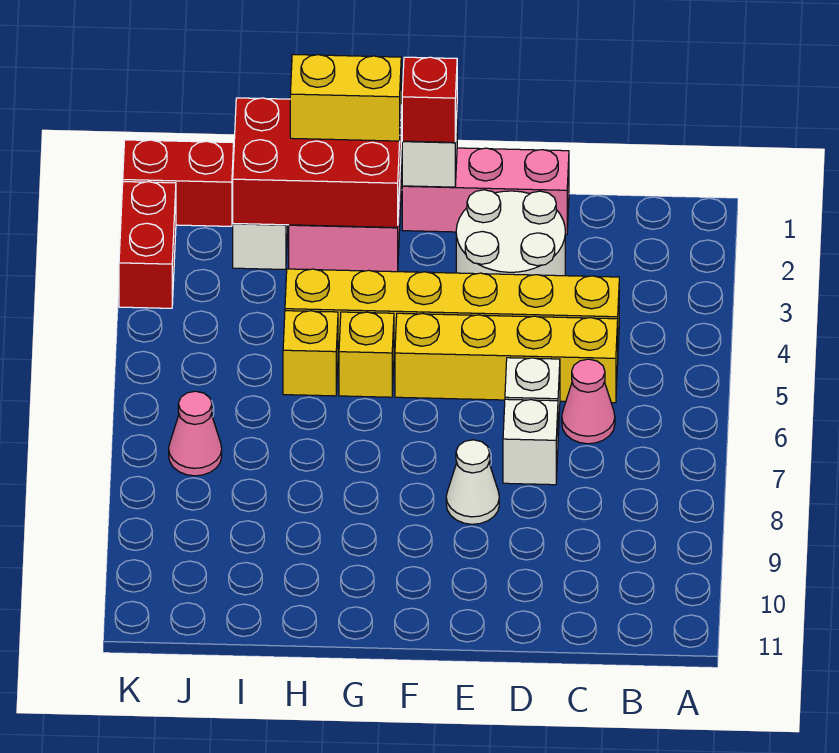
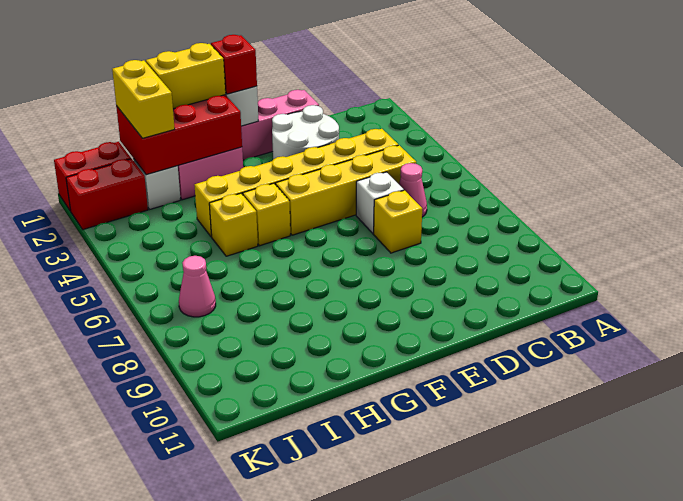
white 1x1 brick [503,399,558,485] -> yellow 1x1 brick [374,190,422,253]
white 1x1 cone [446,440,499,524] -> none
none -> yellow 1x2 brick [112,60,175,138]
red 1x2 brick [119,182,176,308] -> red 1x2 brick turned to [66,159,148,230]

